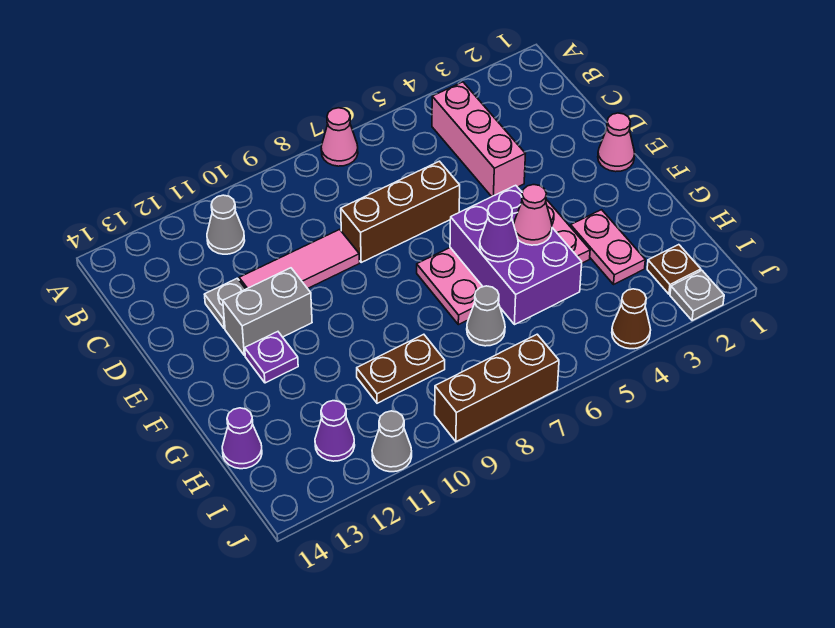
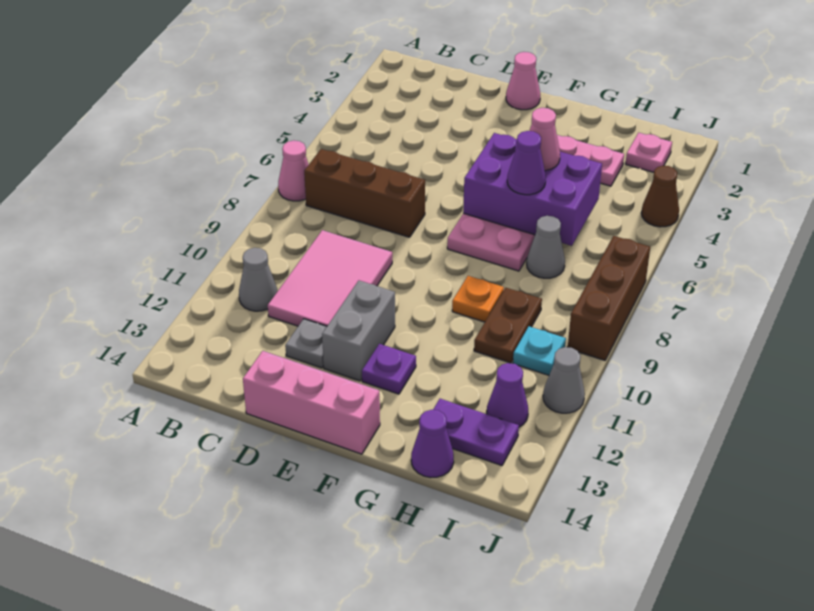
pink 1x3 brick [432,82,525,197] -> pink 1x3 brick moved to [243,351,380,454]
brown 1x3 brick [341,161,460,262] -> brown 1x3 brick turned to [304,149,425,237]
pink 1x3 tile [239,229,360,289] -> pink 2x3 tile [268,230,392,326]
none -> orange 1x1 plate [452,276,504,322]
none -> purple 1x2 plate [433,399,519,466]
brown 1x1 plate [647,245,701,294] -> pink 1x1 plate [625,133,672,172]
none -> cyan 1x1 plate [513,326,566,375]
grey 1x1 plate [670,270,724,321] -> none

